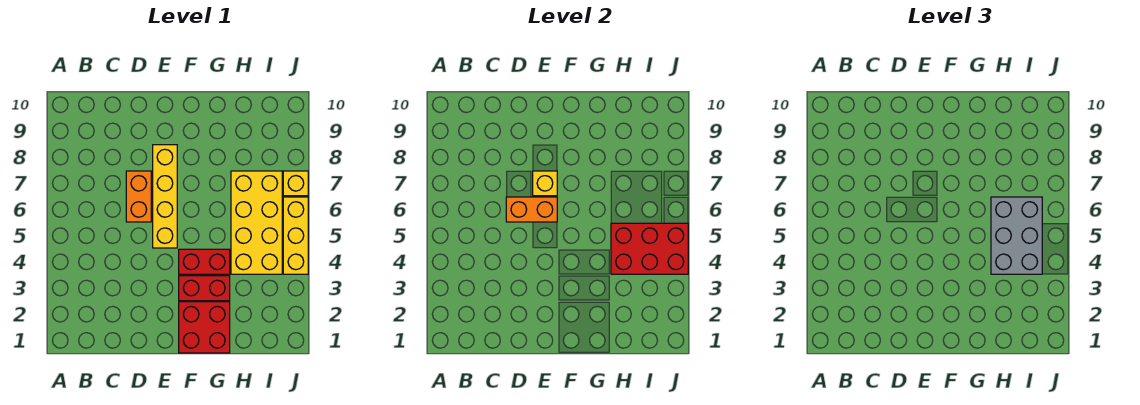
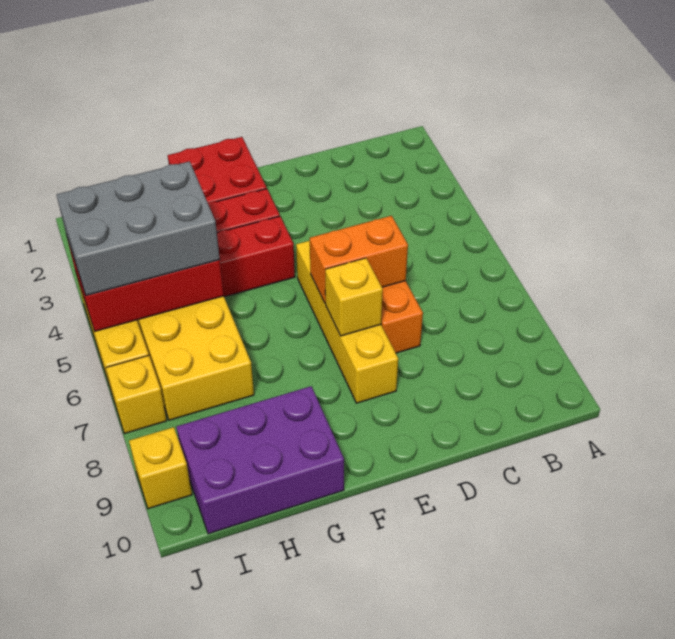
none -> purple 2x3 brick [177,386,344,534]
grey 2x3 brick [991,197,1042,274] -> grey 2x3 brick turned to [57,161,220,296]
none -> yellow 1x1 brick [129,427,192,509]

